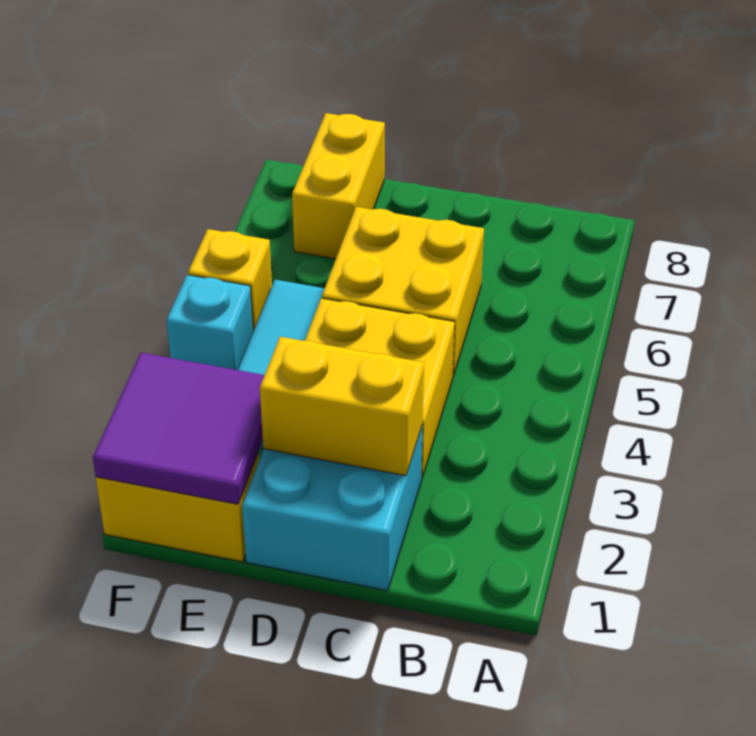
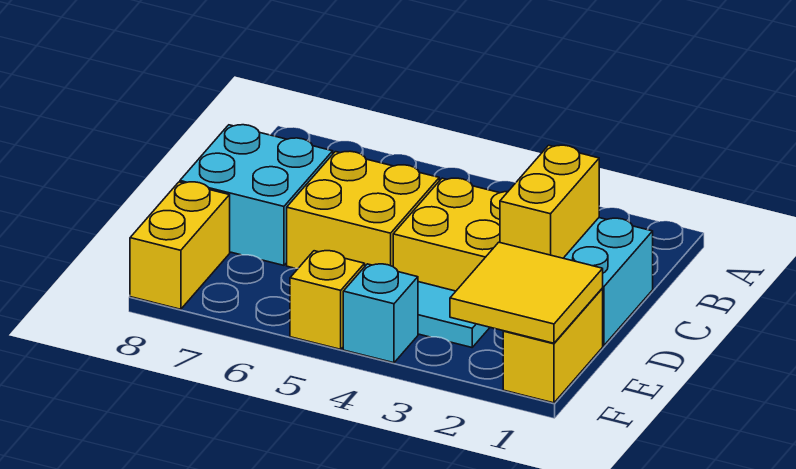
none -> cyan 2x2 brick [180,125,333,265]
purple 2x2 tile [93,353,265,504] -> yellow 2x2 tile [450,242,603,343]
yellow 1x2 brick [292,113,385,259] -> yellow 1x2 brick turned to [130,182,230,309]

